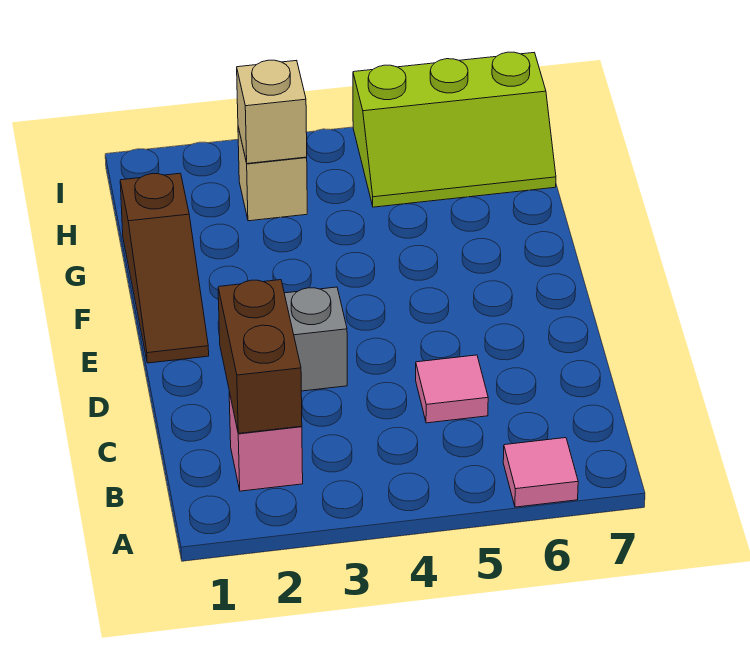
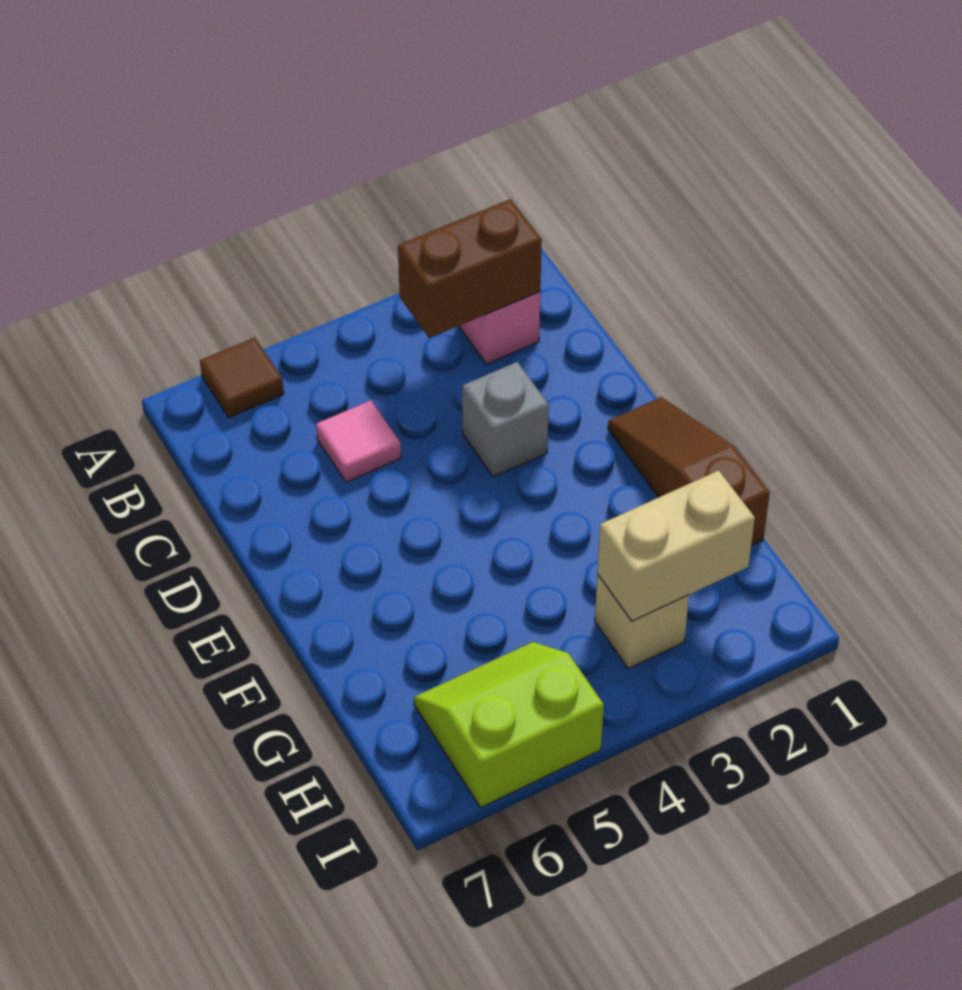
pink 1x1 tile [503,438,578,507] -> brown 1x1 tile [200,338,284,417]
brown 1x2 brick [218,280,302,433] -> brown 1x2 brick turned to [398,199,542,338]
tan 1x1 brick [237,60,307,164] -> tan 1x2 brick [597,470,755,621]
lime 2x3 slope [353,52,556,207] -> lime 2x2 slope [414,642,604,807]

